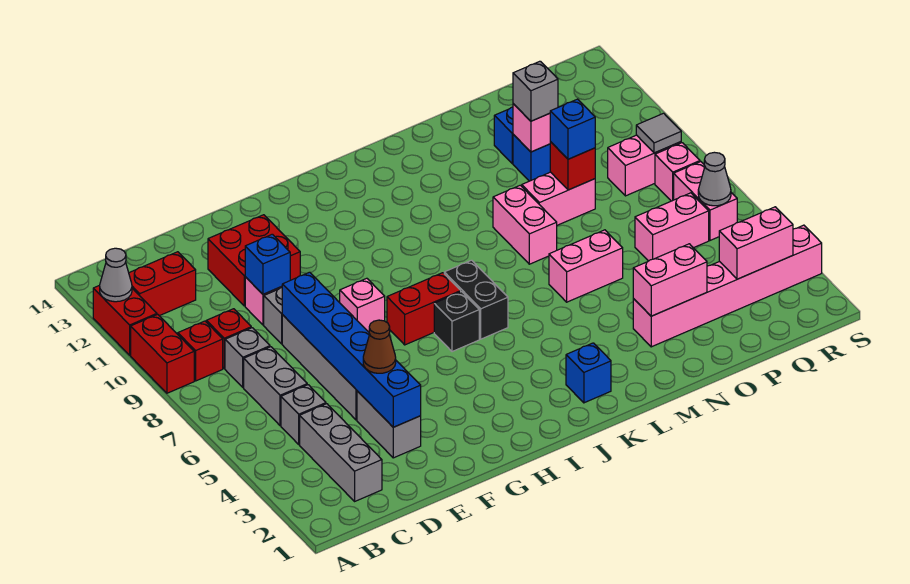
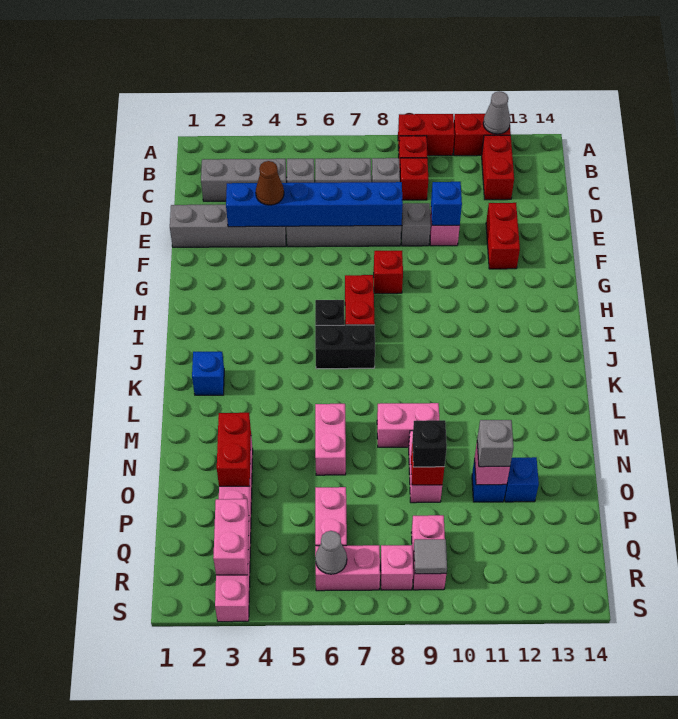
grey 1x2 brick [357,391,421,458] -> grey 1x4 brick [170,205,286,247]
red 2x2 brick [208,215,300,306] -> red 1x2 brick [486,203,520,269]
pink 1x1 brick [340,278,385,332] -> red 1x1 brick [374,251,403,294]
pink 1x2 brick [633,244,707,316] -> red 1x2 brick [217,413,251,486]
blue 1x1 brick [550,99,595,159] -> black 1x1 brick [412,420,447,467]

